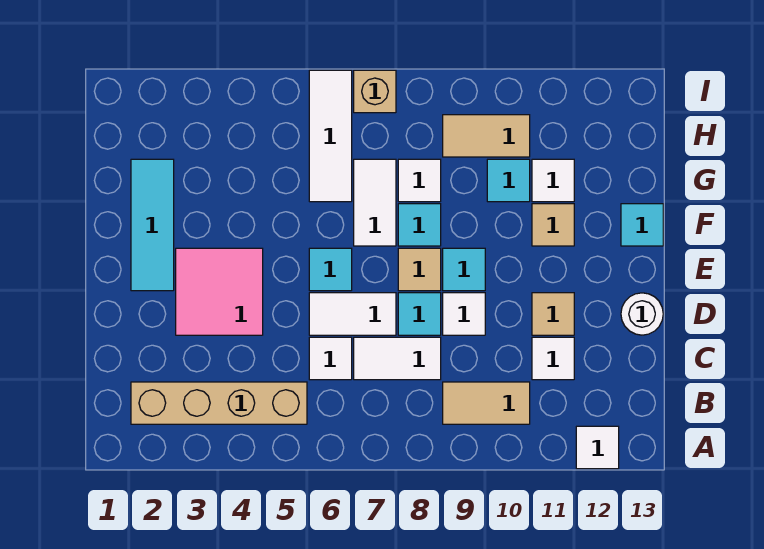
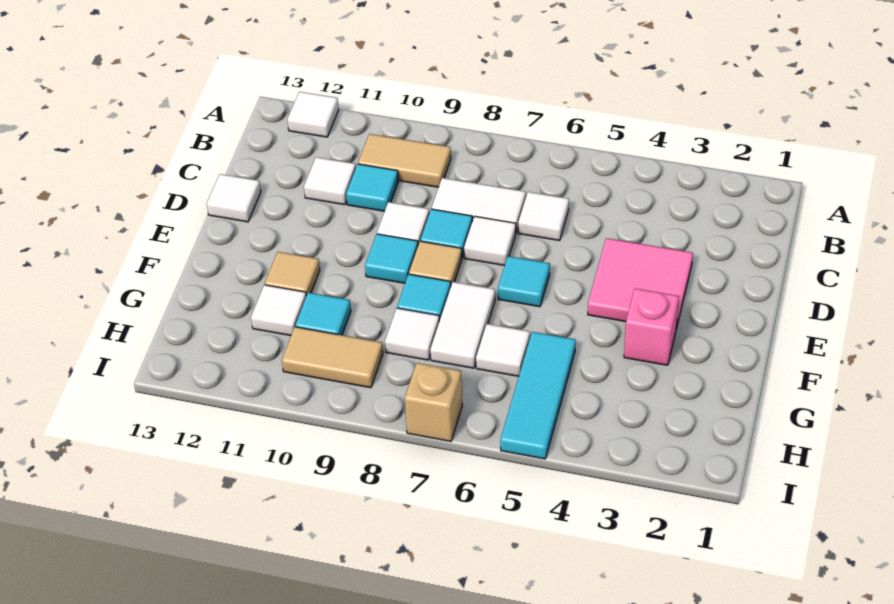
tan 1x4 brick [131,382,307,424] -> none
white 1x2 tile [309,293,396,335] -> white 1x1 tile [464,216,516,266]
tan 1x1 tile [532,293,574,335] -> none
white 1x1 round brick [621,293,663,335] -> white 1x1 tile [207,174,261,222]
cyan 1x3 tile [131,159,174,291] -> cyan 1x3 tile moved to [500,332,576,459]
none -> pink 1x1 brick [624,289,679,365]
cyan 1x1 tile [621,204,663,246] -> cyan 1x1 tile moved to [346,164,398,211]
white 1x3 tile [309,70,352,202] -> white 1x1 tile [476,324,530,376]

